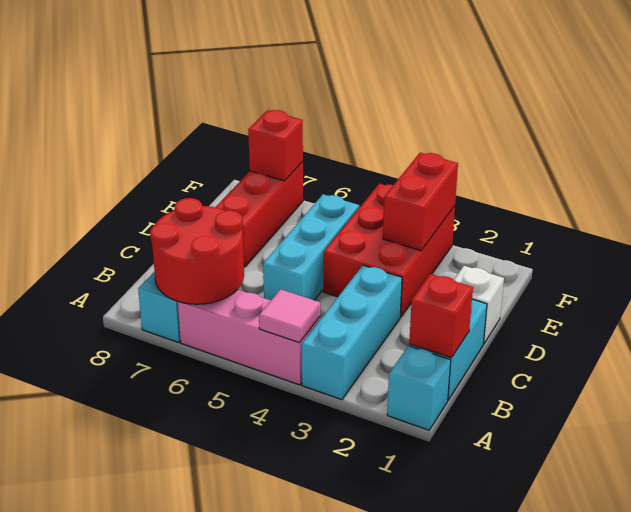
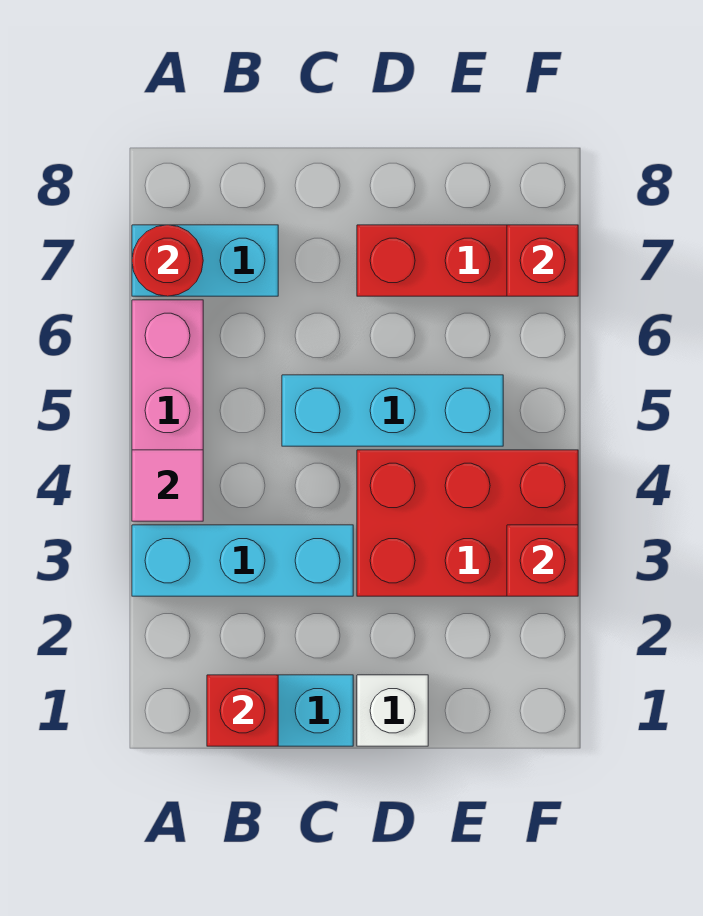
cyan 1x1 brick [387,346,451,430] -> none
red 2x2 round brick [150,198,244,304] -> red 1x1 round brick [132,225,203,296]
red 1x2 brick [383,153,458,251] -> red 1x1 brick [507,525,578,596]

